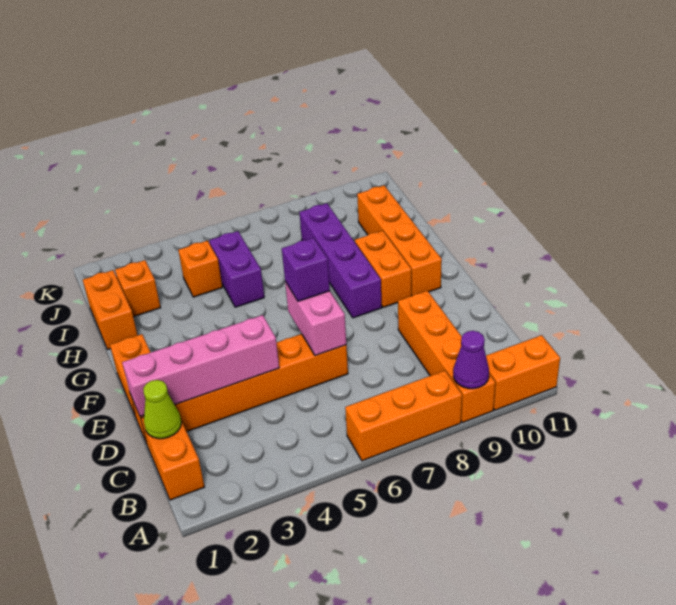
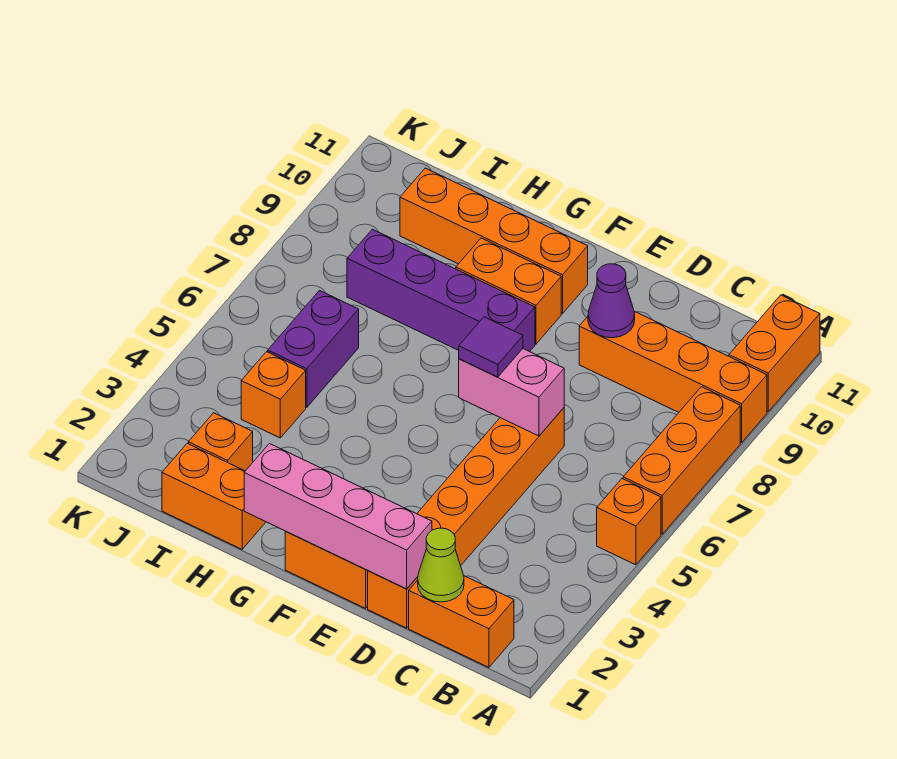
none -> orange 1x1 brick [597,479,661,565]
purple 1x1 cone [453,331,489,389] -> purple 1x1 cone moved to [588,264,635,338]
pink 1x4 brick [122,315,279,417] -> pink 1x4 brick turned to [244,444,432,589]
purple 1x1 brick [282,238,330,301] -> purple 1x1 tile [459,317,523,377]
purple 1x2 brick [209,231,264,307] -> purple 1x2 brick turned to [268,291,359,407]

